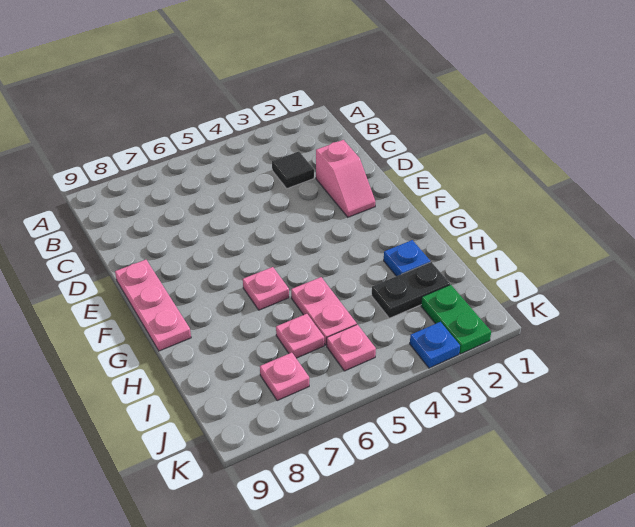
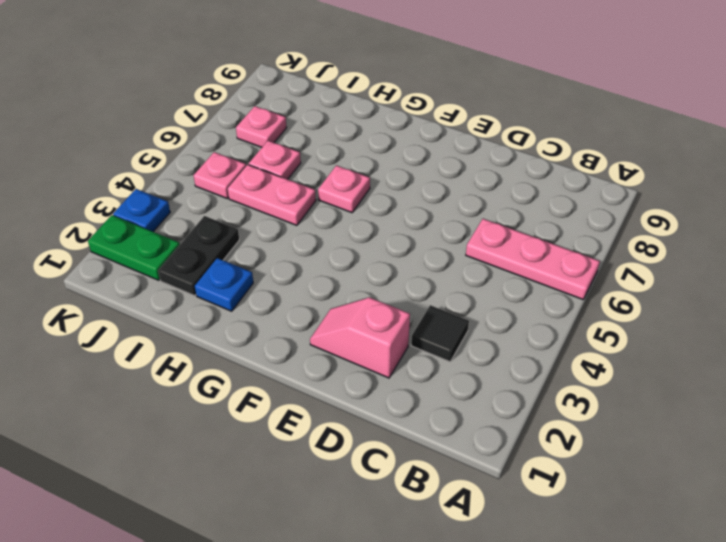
pink 1x3 plate [115,260,191,351] -> pink 1x3 plate moved to [466,219,600,299]

